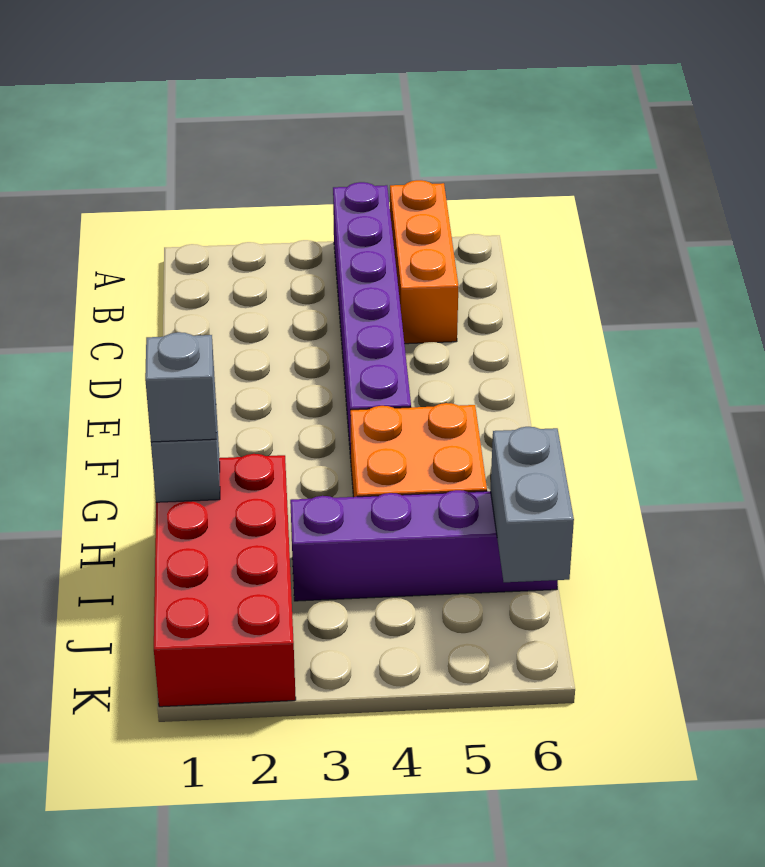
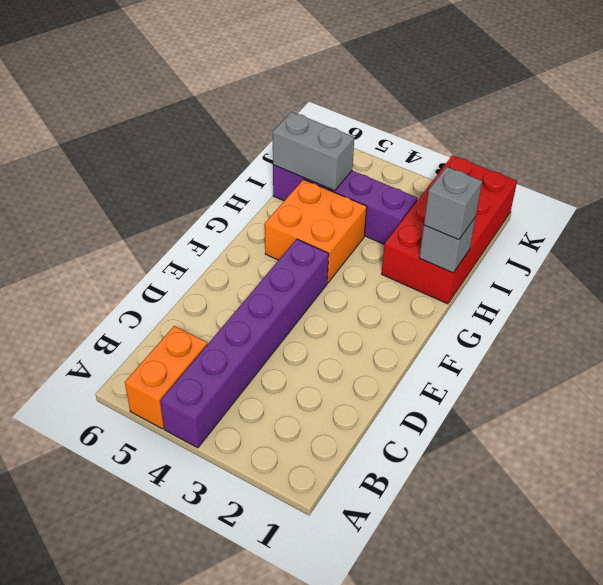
orange 1x3 brick [390,180,458,344] -> orange 1x2 brick [125,326,207,429]
grey 1x2 brick [491,427,574,582] -> grey 1x2 brick turned to [273,112,354,191]

